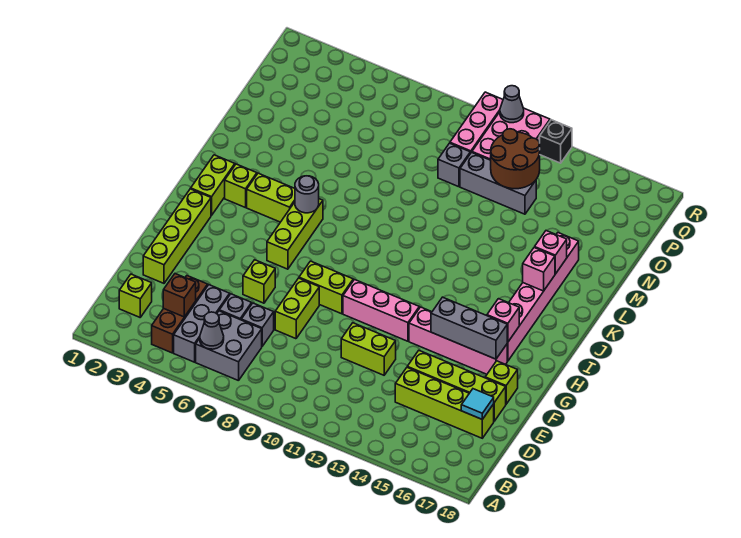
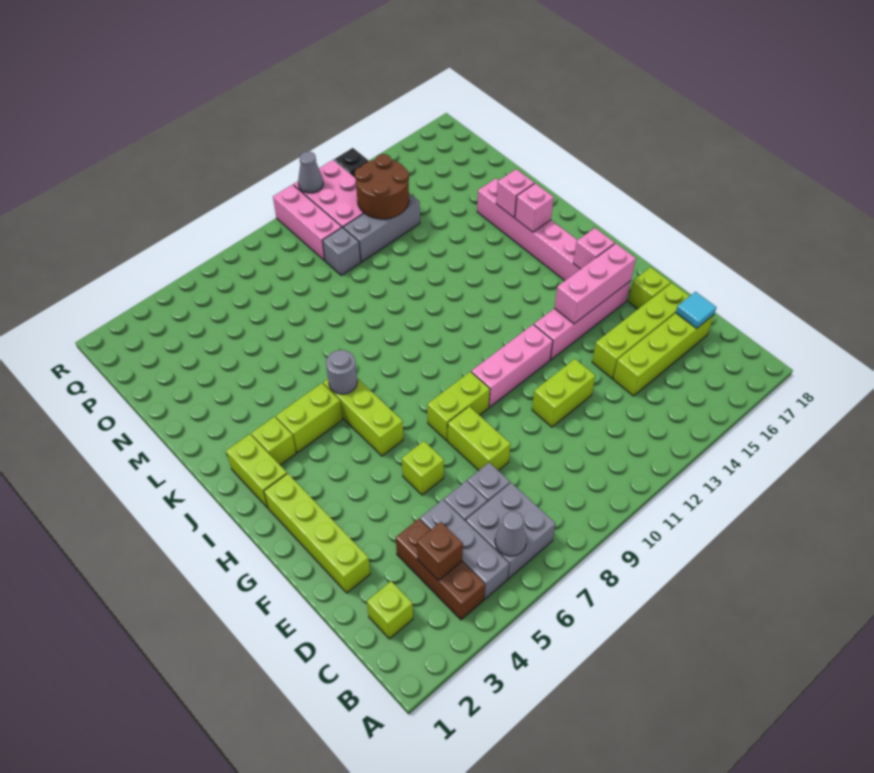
grey 1x3 brick [431,297,507,359] -> pink 1x3 brick [554,243,636,324]

